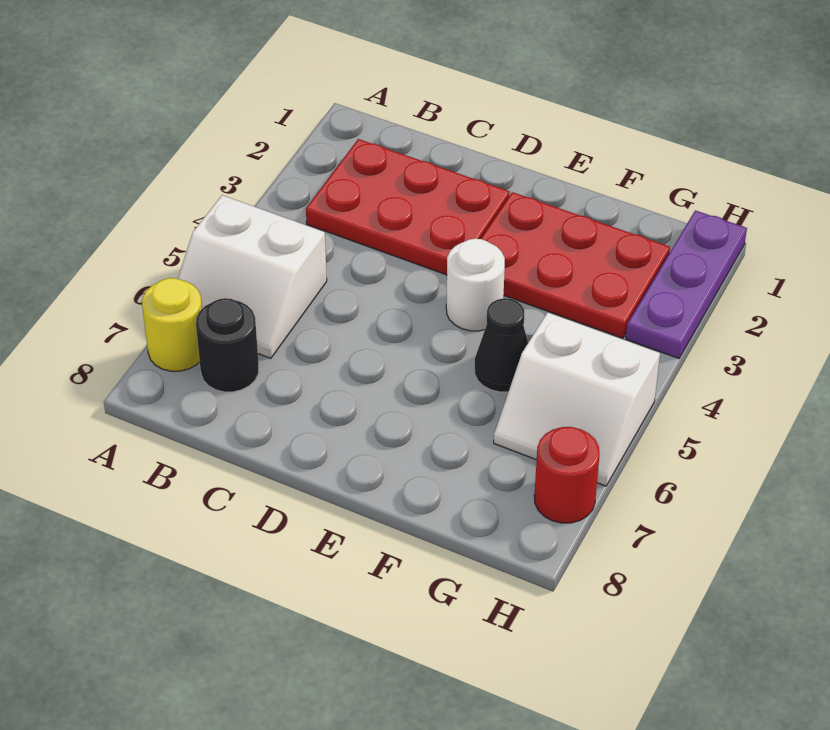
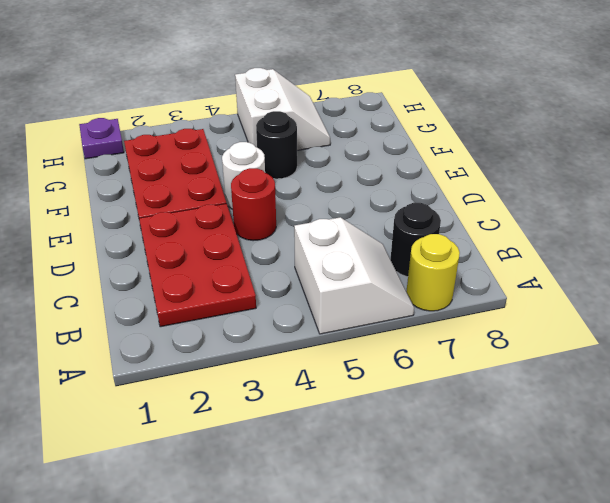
black 1x1 cone [474,298,528,392] -> black 1x1 round brick [256,111,297,179]
purple 1x3 plate [626,210,747,358] -> purple 1x1 plate [79,118,124,159]
red 1x1 round brick [534,427,600,523] -> red 1x1 round brick moved to [231,168,276,241]

